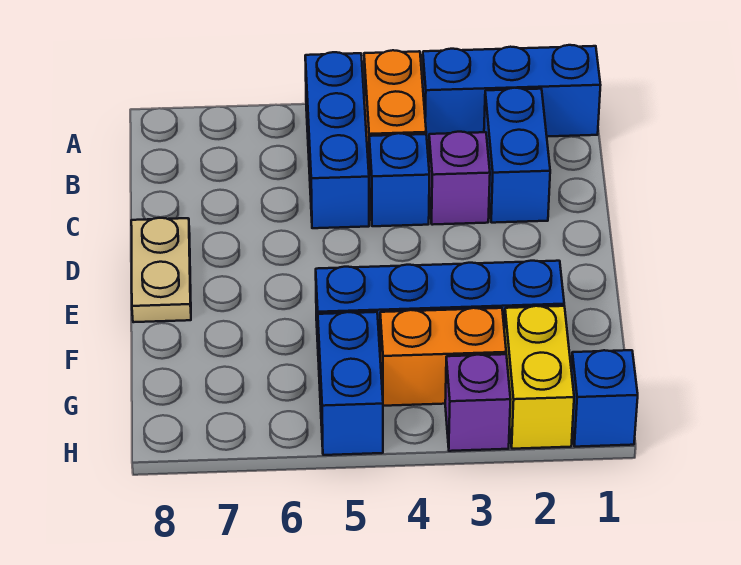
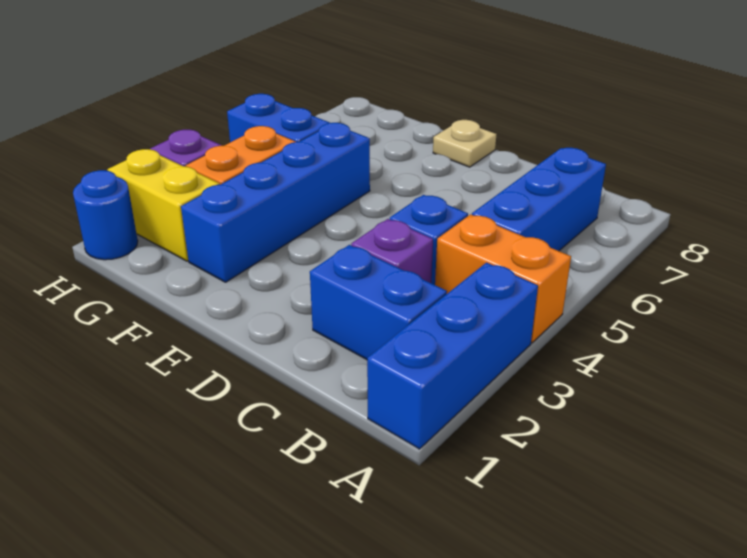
blue 1x3 brick [305,52,369,228] -> blue 1x3 brick turned to [472,148,606,251]
tan 1x2 plate [131,218,191,322] -> tan 1x1 plate [433,120,496,167]
blue 1x1 brick [571,350,638,447] -> blue 1x1 round brick [73,170,138,260]

